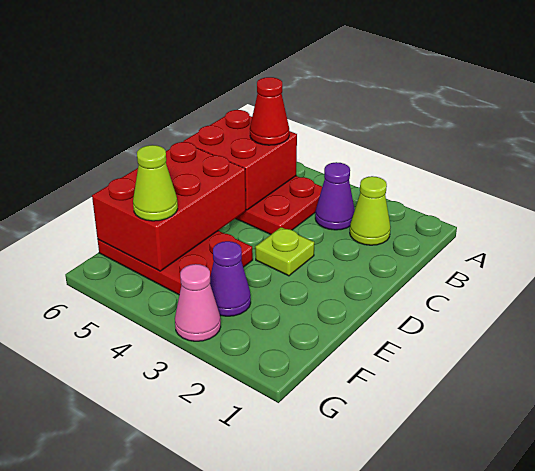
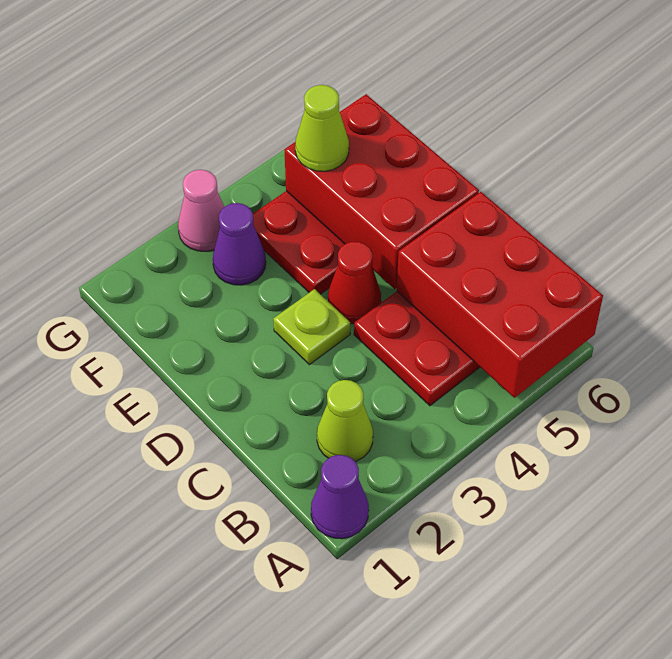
purple 1x1 cone [315,162,355,230] -> purple 1x1 cone moved to [311,455,369,539]
red 2x2 brick [183,110,297,210] -> red 2x3 brick [397,192,603,398]
red 1x1 cone [250,77,289,145] -> red 1x1 cone moved to [328,241,381,324]

